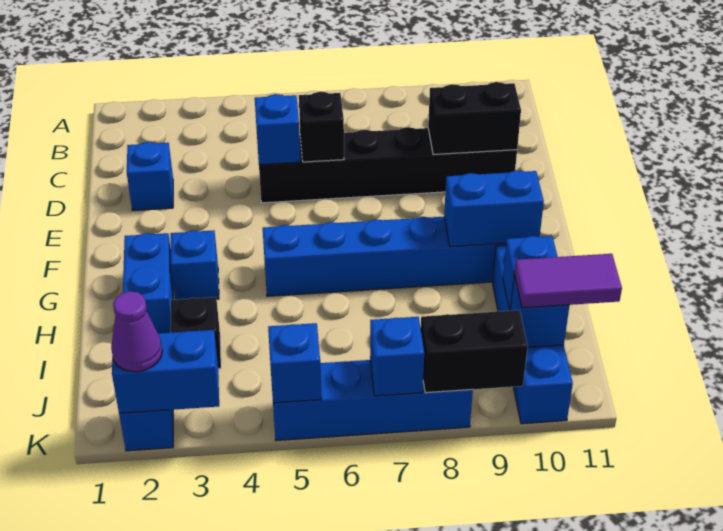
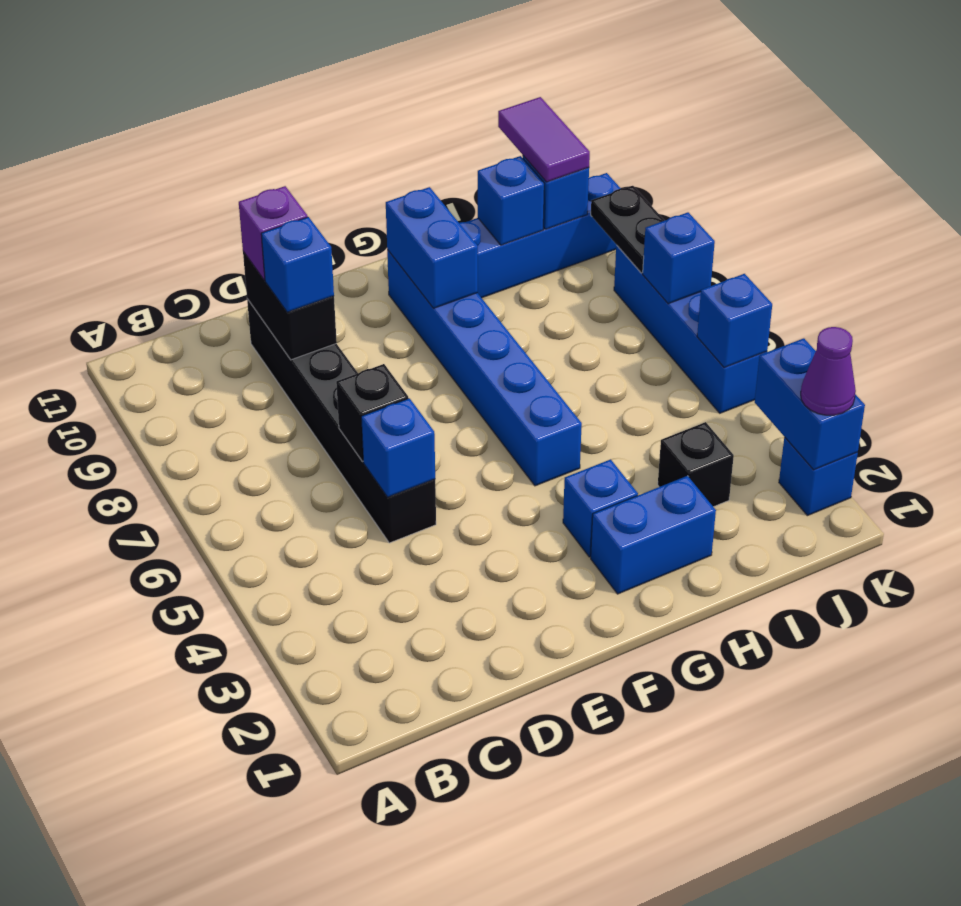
blue 1x1 brick [127,142,173,210] -> blue 1x1 brick moved to [261,217,334,312]
none -> purple 1x1 brick [239,186,308,280]
black 1x2 brick [420,310,528,393] -> black 1x2 plate [591,186,665,273]

